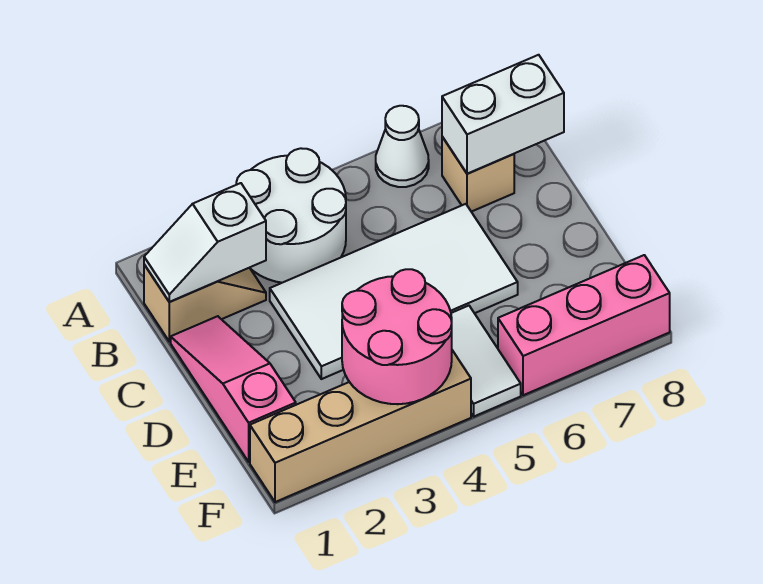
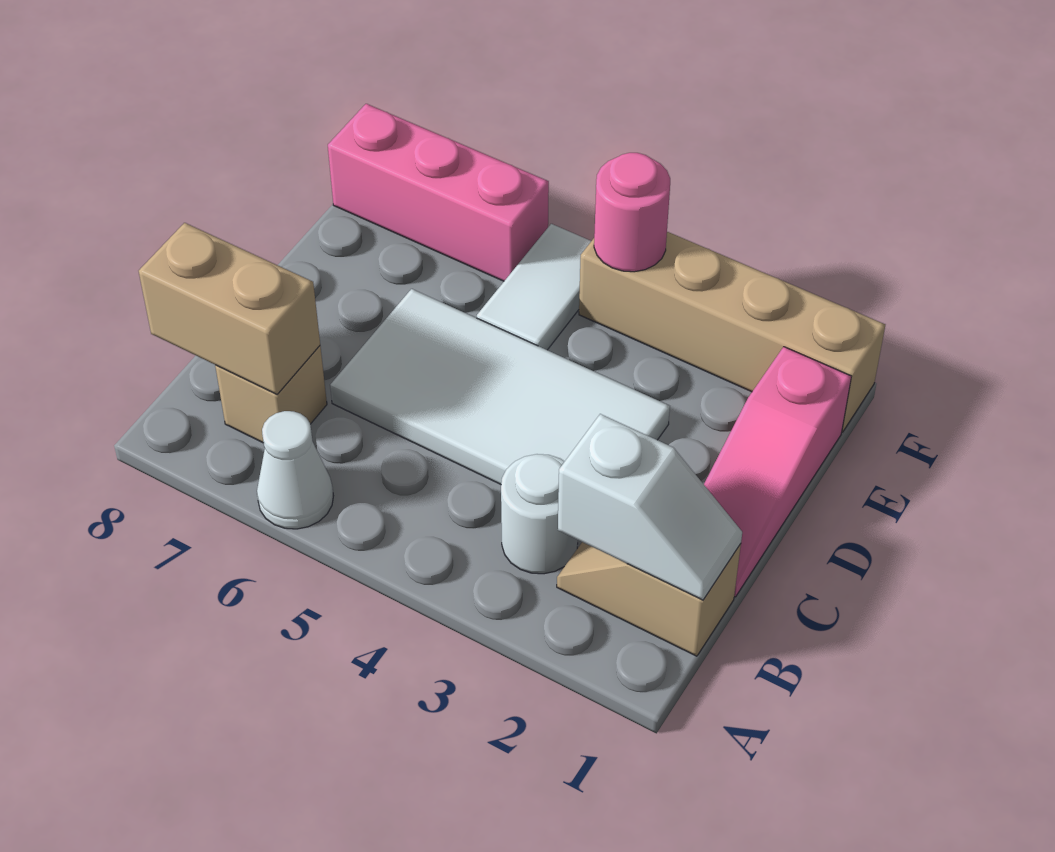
white 2x2 round brick [236,148,346,283] -> white 1x1 round brick [501,454,578,574]
white 1x2 brick [442,55,564,174] -> tan 1x2 brick [139,223,320,394]
pink 2x2 round brick [342,269,452,404] -> pink 1x1 round brick [594,153,670,272]

